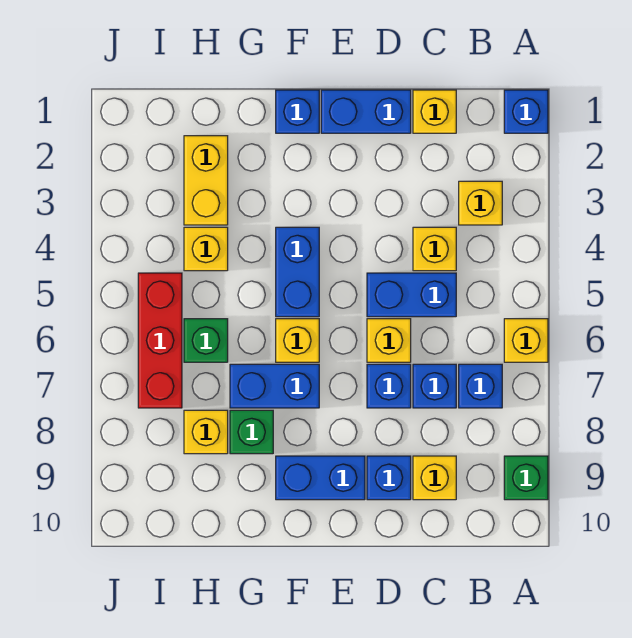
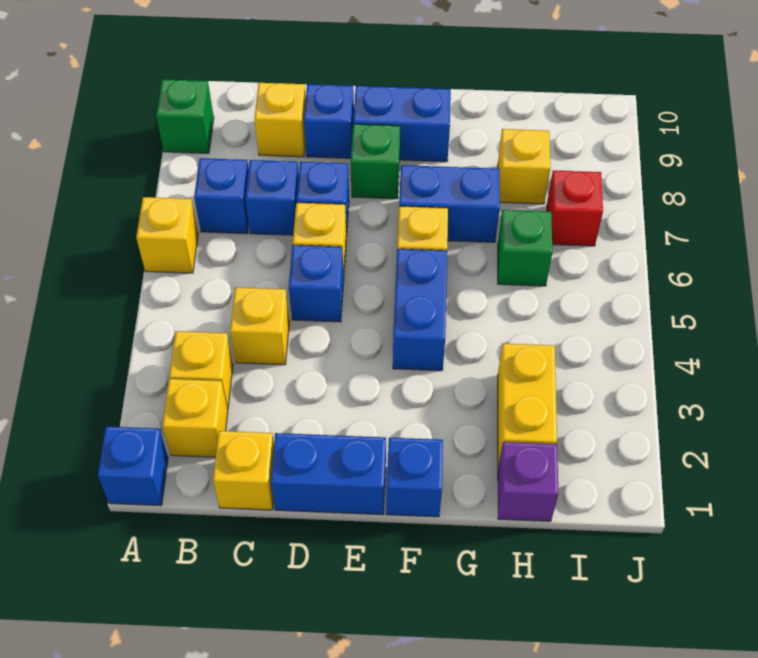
blue 1x2 brick [367,273,456,317] -> blue 1x1 brick [289,245,344,322]
green 1x1 brick [230,410,273,454] -> green 1x1 brick moved to [351,124,400,199]
none -> purple 1x1 brick [498,442,558,521]
yellow 1x1 brick [184,227,228,271] -> yellow 1x1 brick moved to [162,379,228,457]
red 1x3 brick [138,273,182,408] -> red 1x1 brick [547,170,603,246]

